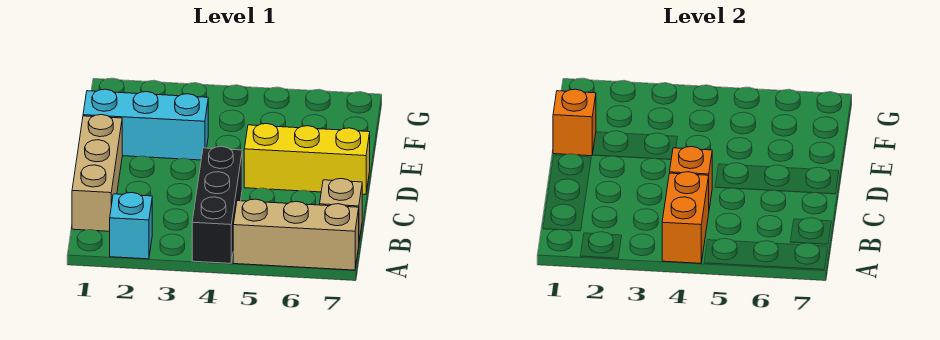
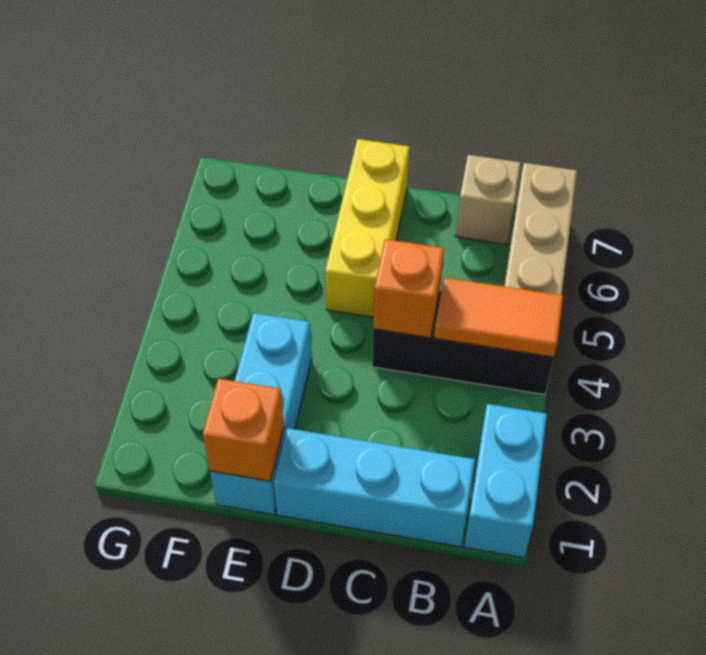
cyan 1x1 brick [110,193,152,259] -> cyan 1x2 brick [464,404,547,558]
orange 1x2 brick [662,172,709,263] -> orange 1x2 tile [434,277,563,357]
tan 1x3 brick [72,115,122,231] -> cyan 1x3 brick [274,428,475,547]

